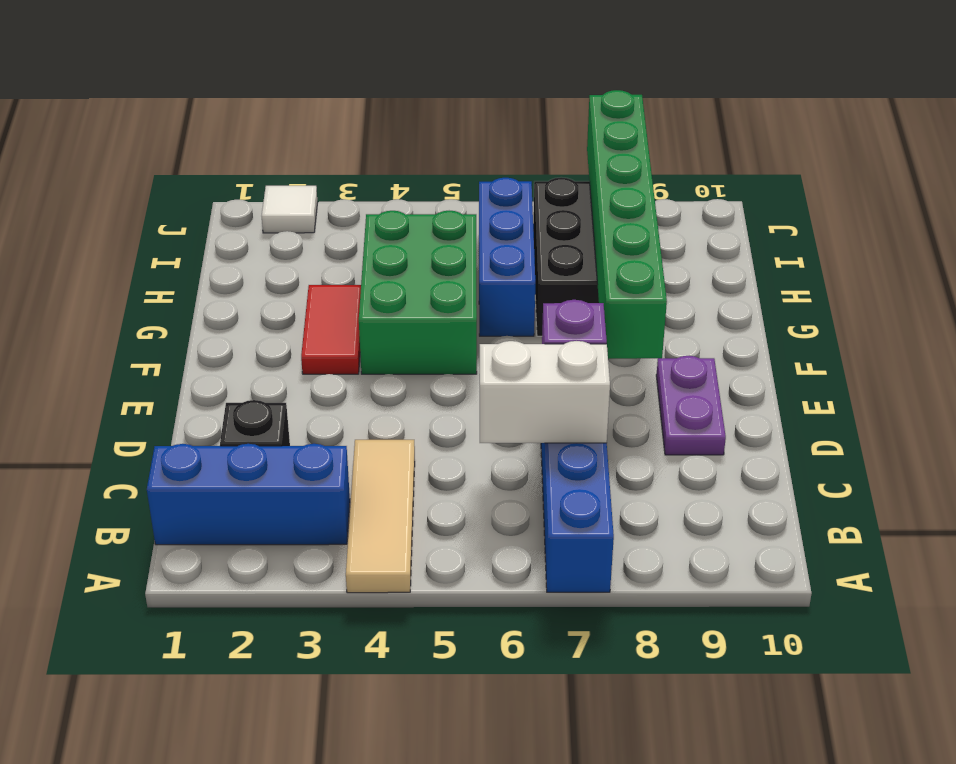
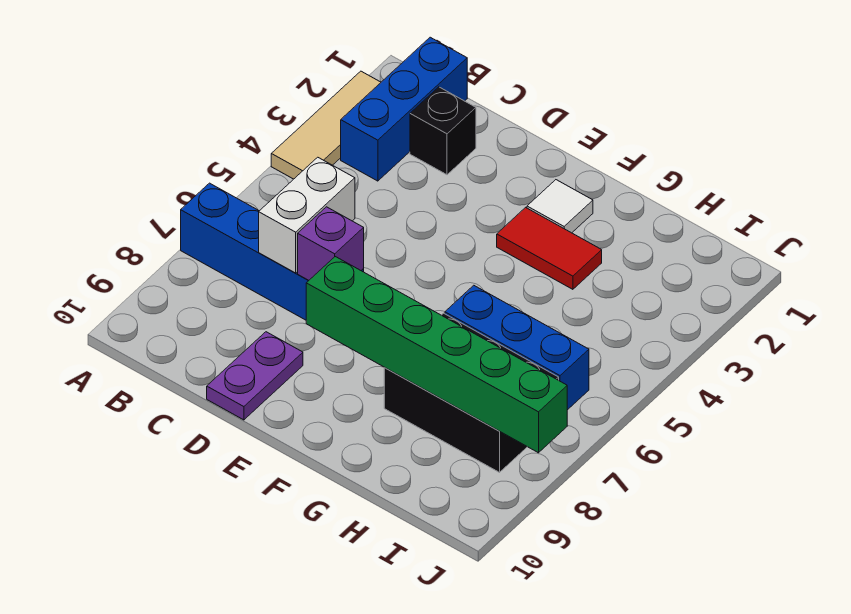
tan 1x3 tile [346,440,415,593] -> tan 1x3 tile turned to [271,71,381,179]
purple 1x2 plate [656,356,726,455] -> purple 1x2 plate turned to [207,332,303,420]
green 2x3 brick [359,211,477,374] -> none
white 1x1 tile [262,186,318,233] -> white 1x1 tile moved to [527,180,593,233]

